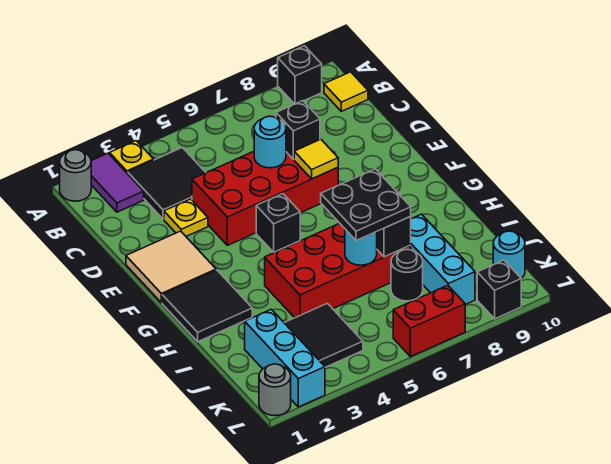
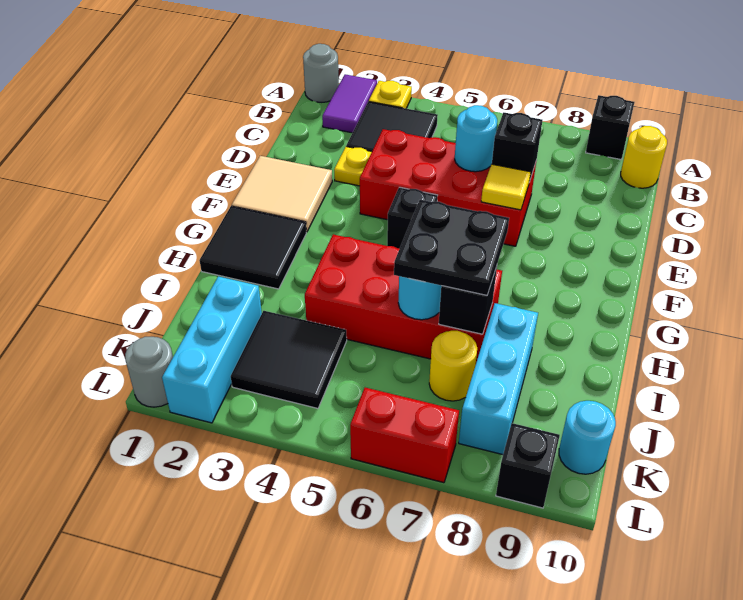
yellow 1x1 tile [324,72,368,111] -> yellow 1x1 round brick [621,126,667,188]
black 1x1 round brick [391,249,423,301] -> yellow 1x1 round brick [429,331,477,401]

